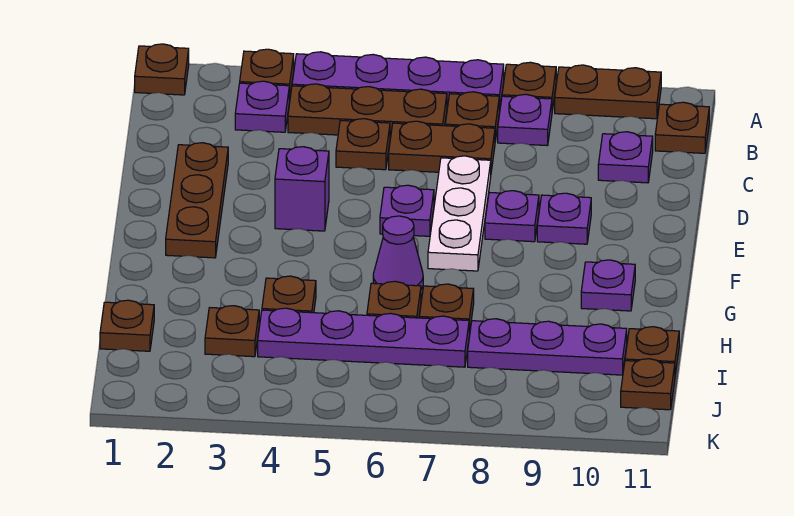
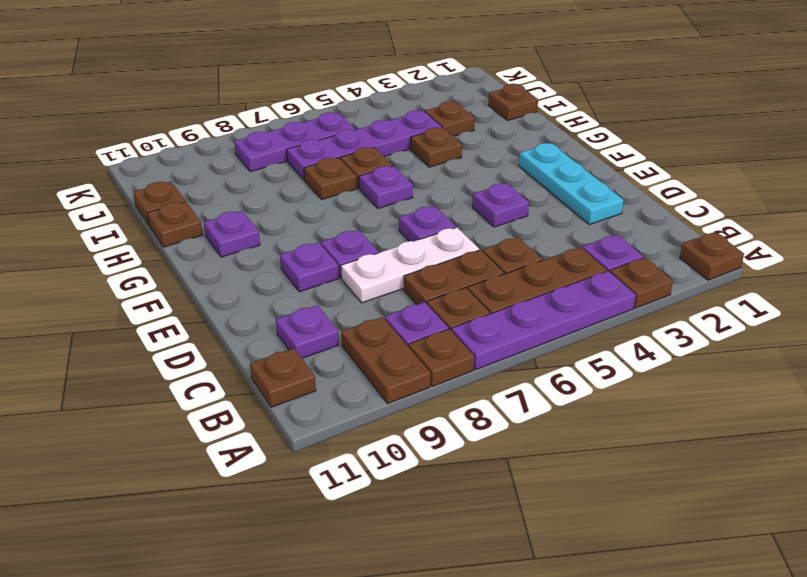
brown 1x2 plate [555,65,661,119] -> brown 1x2 plate turned to [341,317,431,403]
brown 1x3 plate [166,143,228,258] -> cyan 1x3 plate [519,143,624,225]
white 1x3 plate [428,156,491,271] -> white 1x3 plate turned to [341,227,479,303]
purple 1x1 brick [275,147,329,231] -> purple 1x1 plate [472,183,529,227]
purple 1x1 cone [373,216,423,290] -> purple 1x1 plate [359,166,413,208]
purple 1x3 plate [468,319,627,375] -> purple 1x3 plate moved to [234,112,355,172]
brown 1x1 plate [621,359,675,410] -> brown 1x1 plate moved to [147,201,203,247]

